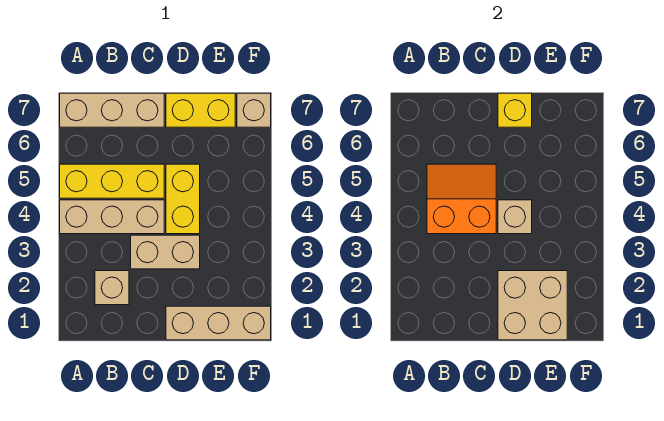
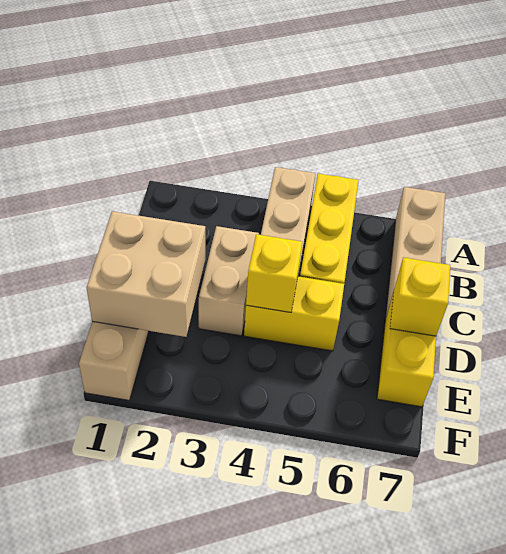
tan 1x1 brick [95,271,129,305] -> none
orange 2x2 slope [427,164,496,234] -> none
tan 1x1 brick [498,200,532,234] -> yellow 1x1 brick [246,234,302,312]
tan 1x1 brick [237,93,271,127] -> none

